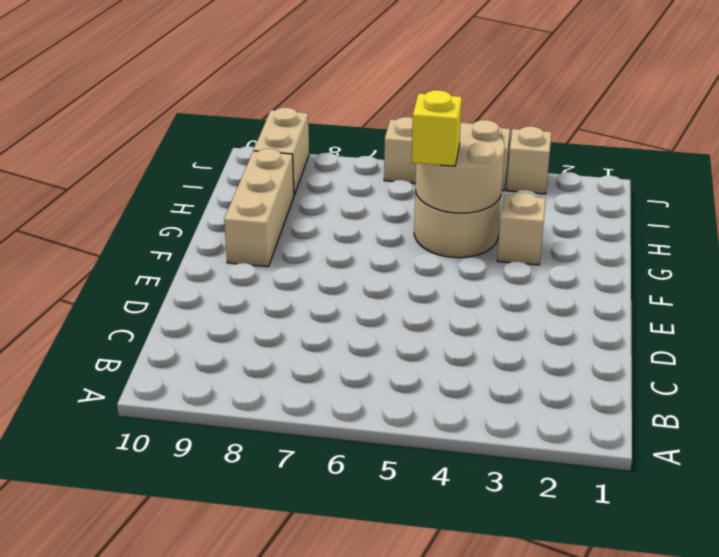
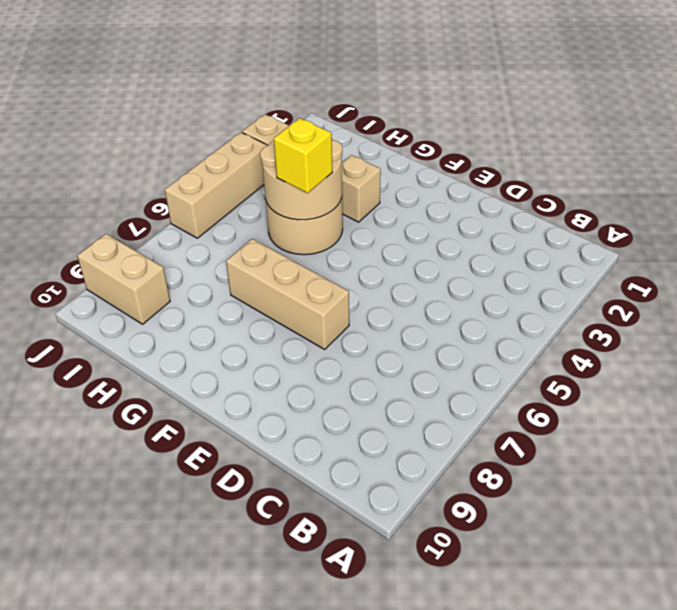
tan 1x3 brick [224,149,294,267] -> tan 1x3 brick moved to [226,239,349,349]

